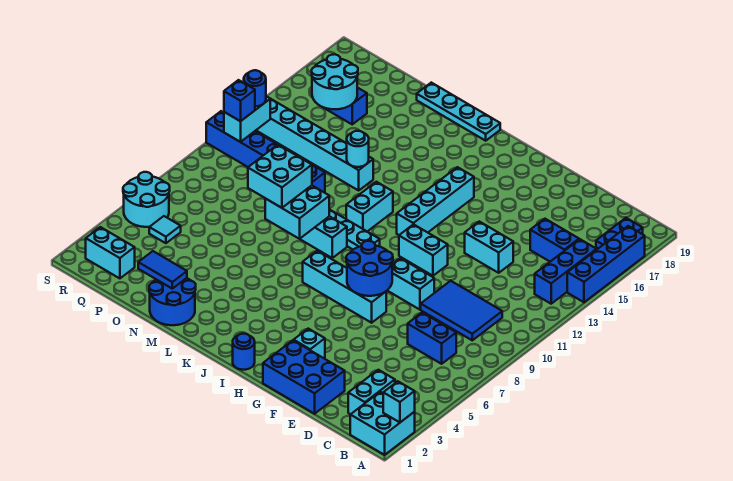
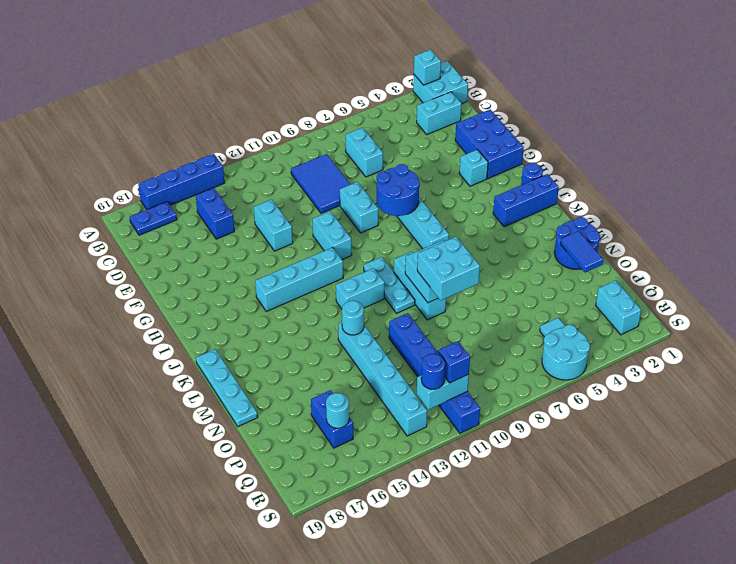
blue 1x3 brick [535,239,597,304] -> blue 1x3 brick moved to [493,174,559,227]
blue 1x2 brick [408,313,456,364] -> cyan 1x2 brick [346,128,383,177]
cyan 2x2 round brick [312,54,358,109] -> cyan 1x1 round brick [326,393,349,428]

